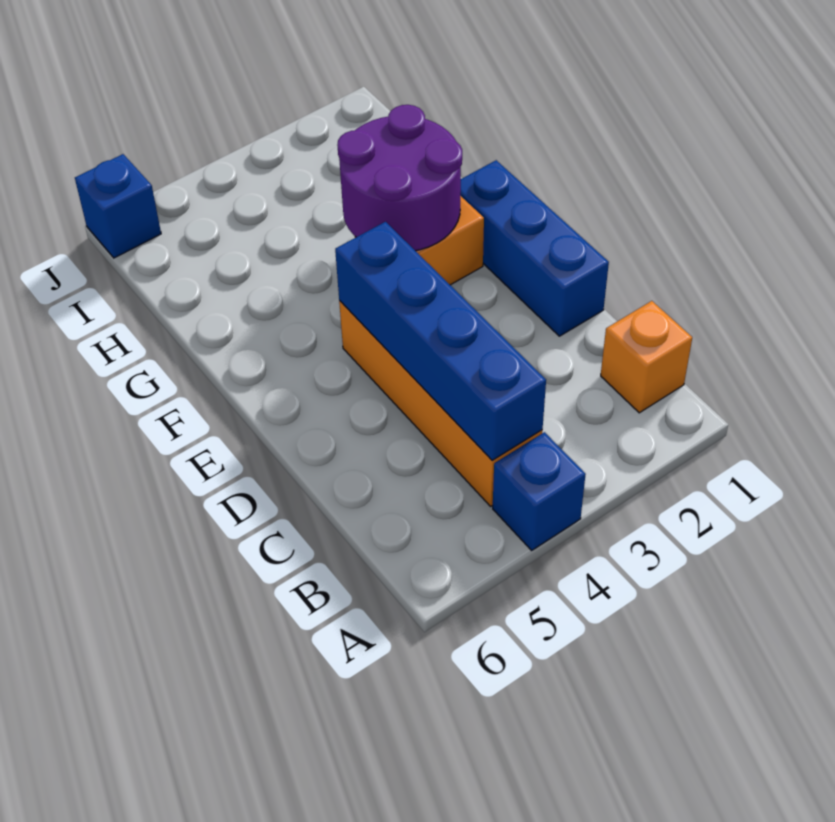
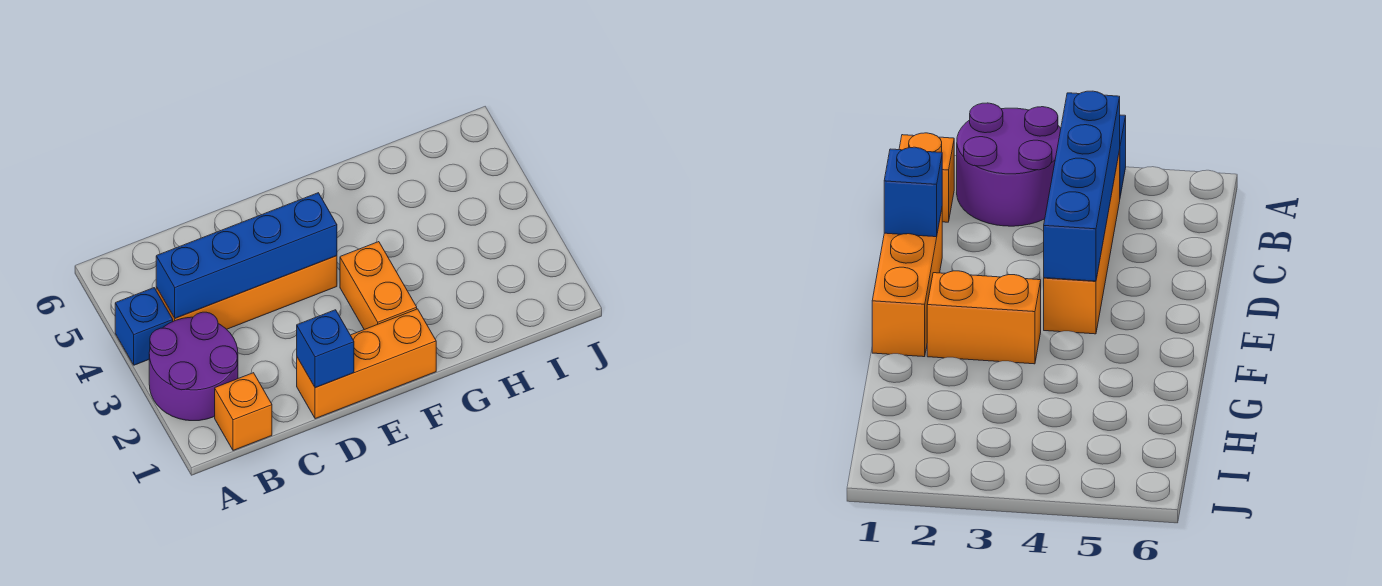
blue 1x3 brick [460,160,609,336] -> orange 1x3 brick [297,309,436,419]
purple 2x2 round brick [337,105,462,251] -> purple 2x2 round brick moved to [149,312,238,421]
blue 1x1 brick [75,154,161,258] -> blue 1x1 brick moved to [297,310,354,388]

